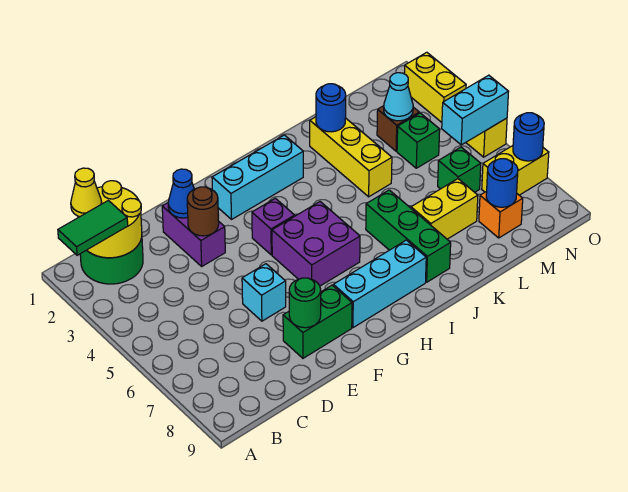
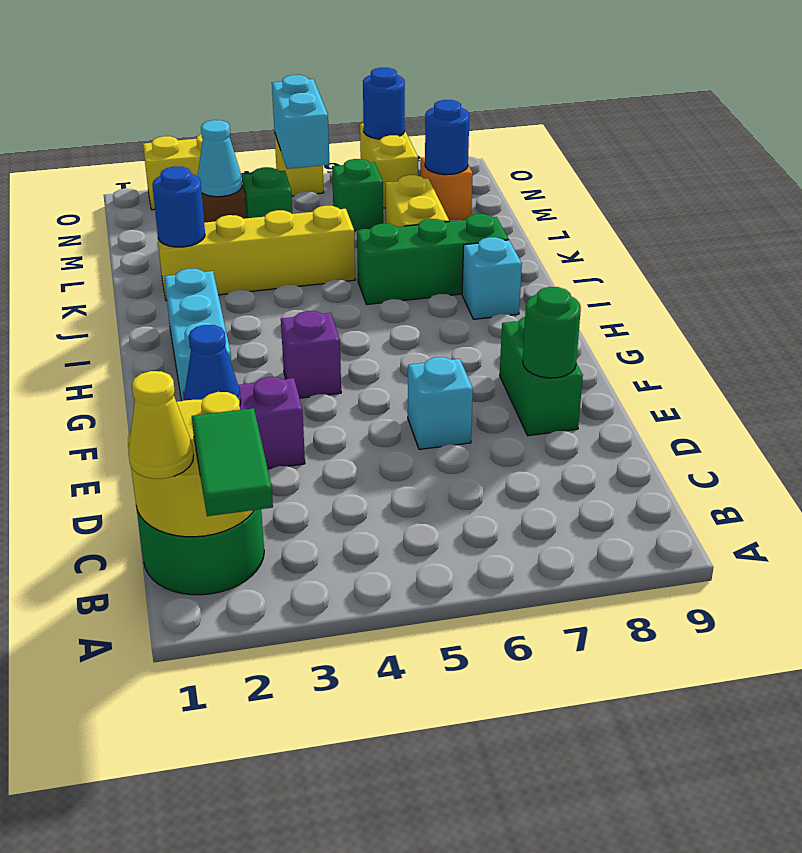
brown 1x1 round brick [187,187,219,236] -> none
purple 2x2 brick [272,202,360,286] -> none
cyan 1x3 brick [333,240,426,328] -> cyan 1x1 brick [462,237,522,319]
yellow 1x3 brick [310,117,392,197] -> yellow 1x4 brick [157,206,355,300]

